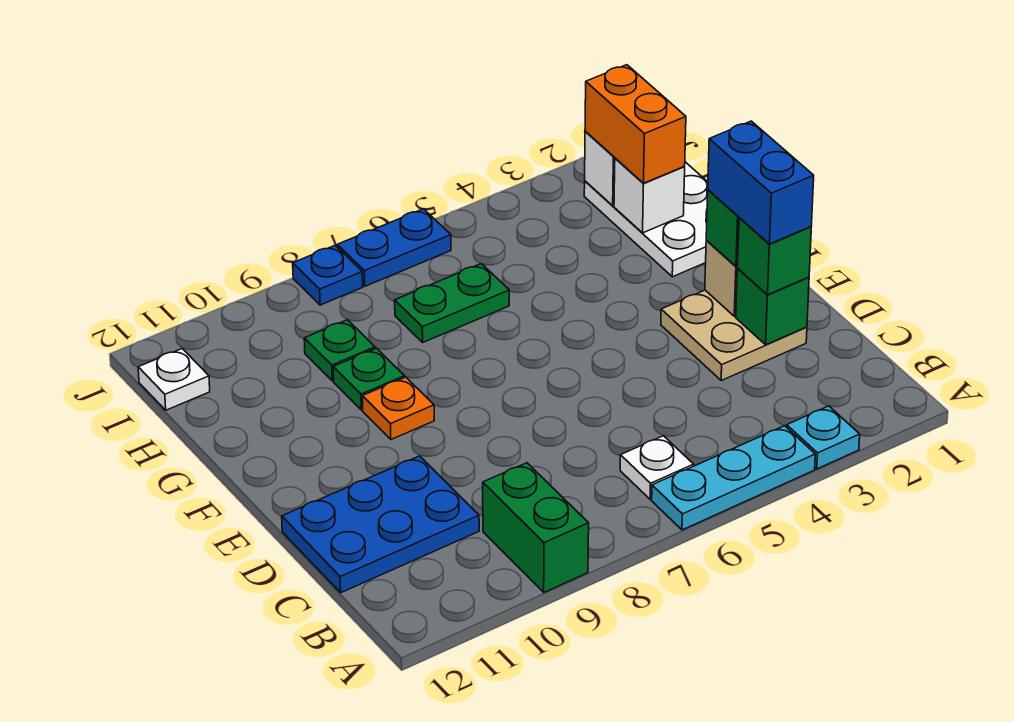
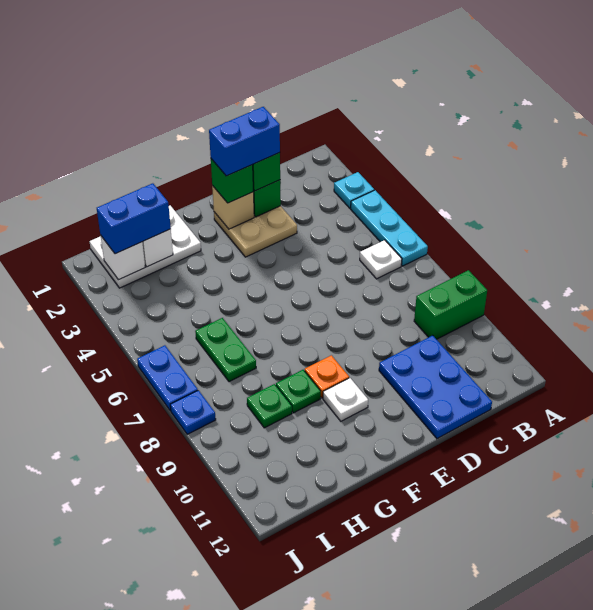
orange 1x2 brick [585,65,686,183] -> blue 1x2 brick [97,183,171,254]
white 1x1 plate [138,349,210,410] -> white 1x1 plate moved to [323,378,368,421]

